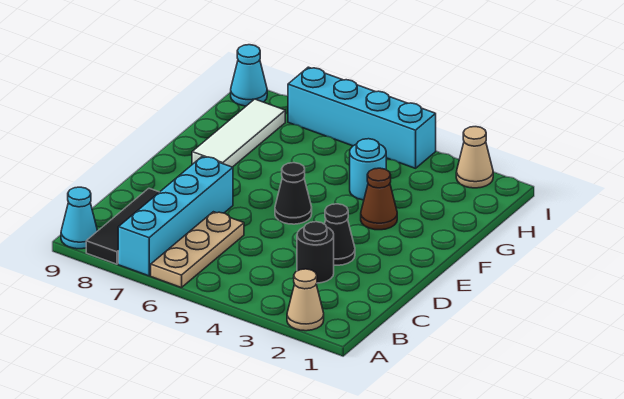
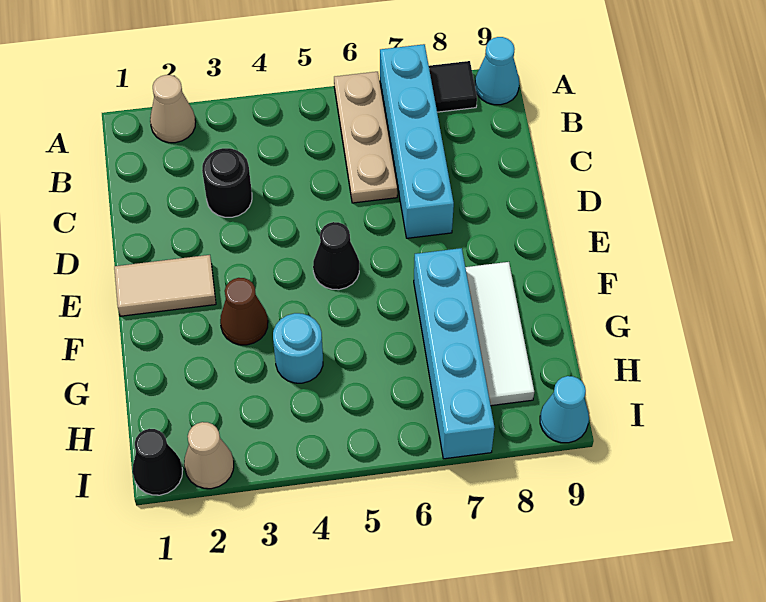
black 1x3 tile [86,188,159,264] -> black 1x1 tile [429,61,477,112]
black 1x1 cone [325,204,355,265] -> black 1x1 cone moved to [132,429,183,495]
none -> tan 1x2 tile [114,255,216,316]
cyan 1x4 brick [288,67,436,168] -> cyan 1x4 brick turned to [414,248,495,459]

